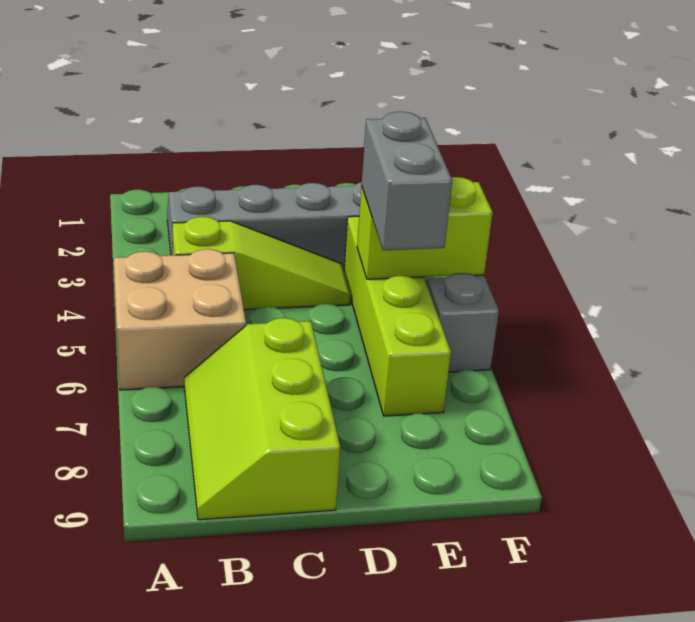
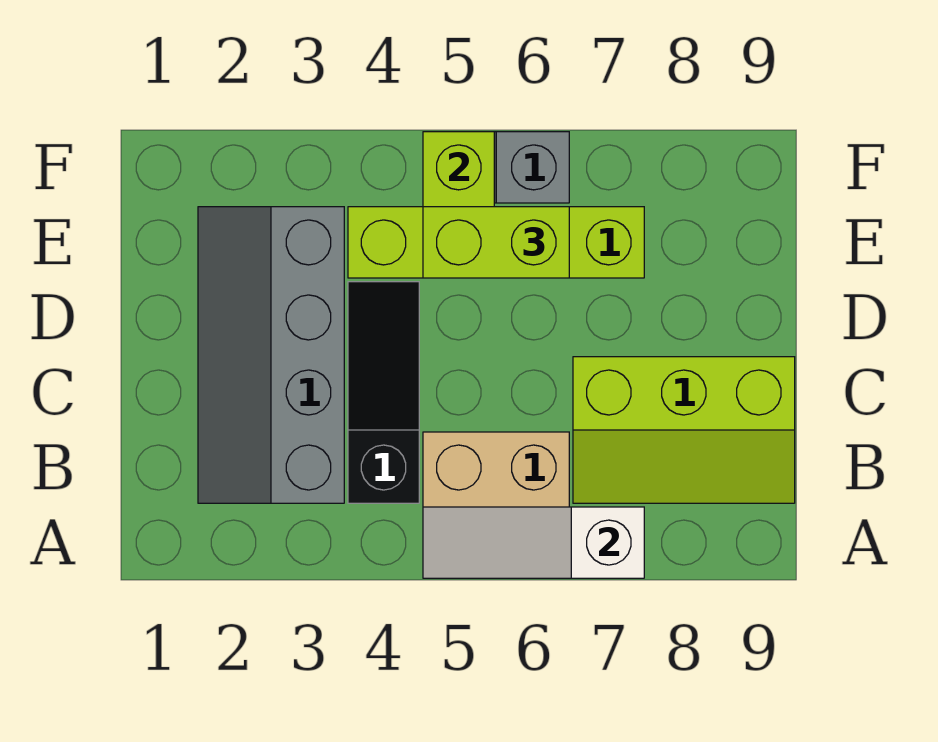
none -> white 1x3 slope [423,507,644,578]
lime 1x3 slope [172,217,350,310] -> black 1x3 slope [348,282,419,503]
grey 1x2 brick [362,112,452,250] -> lime 1x2 brick [423,207,569,278]

